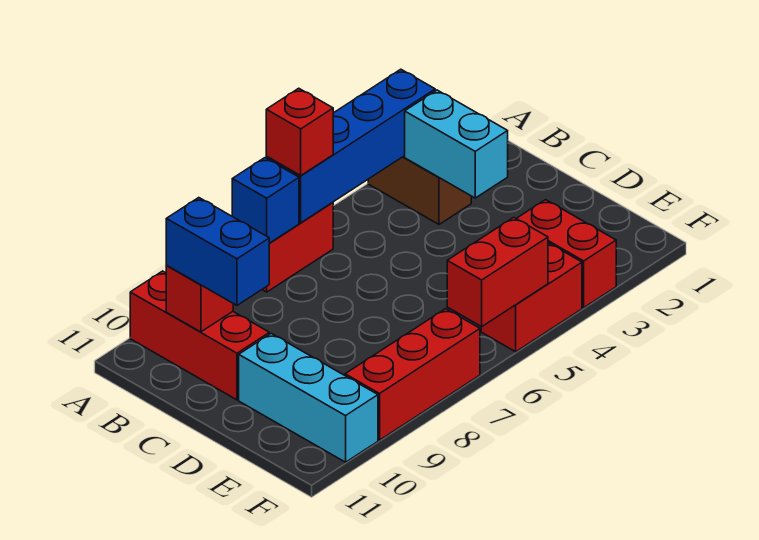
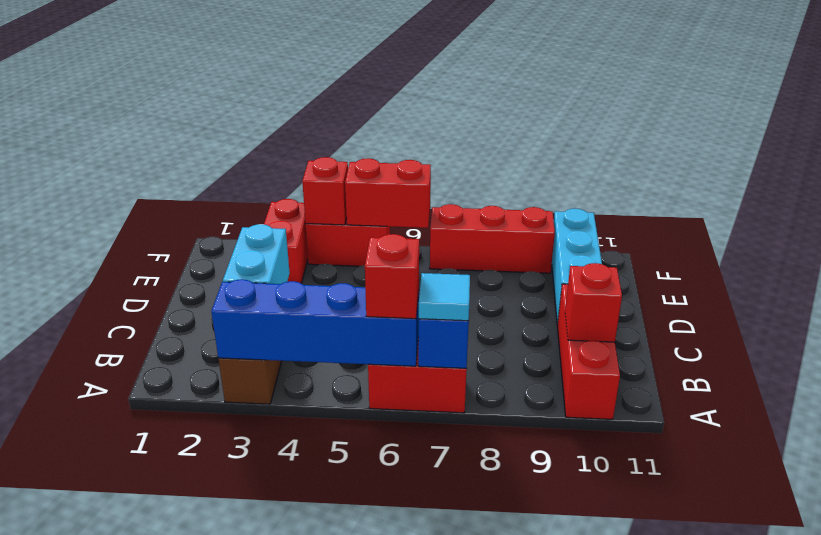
none -> cyan 1x1 tile [419,273,470,321]
blue 1x2 brick [166,198,269,305] -> none
none -> red 1x1 brick [302,157,348,225]

